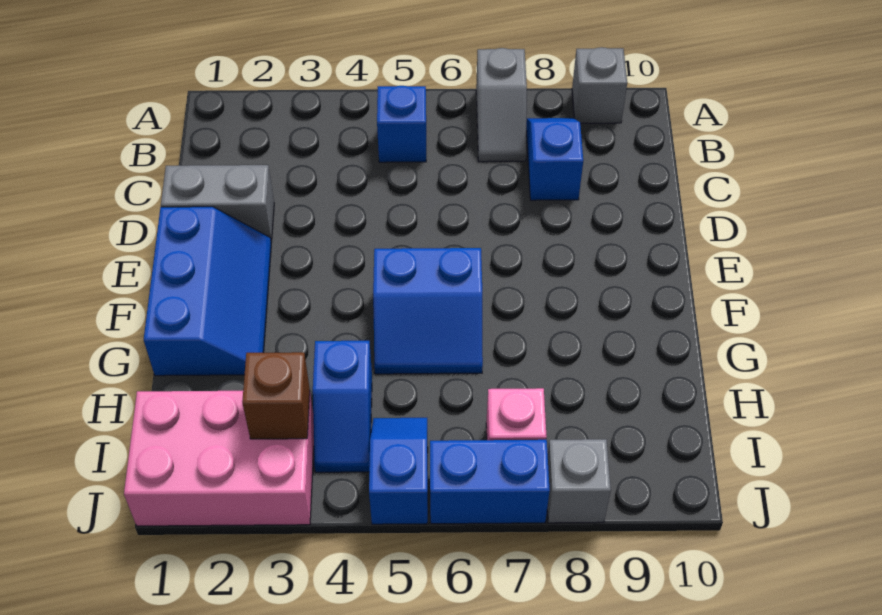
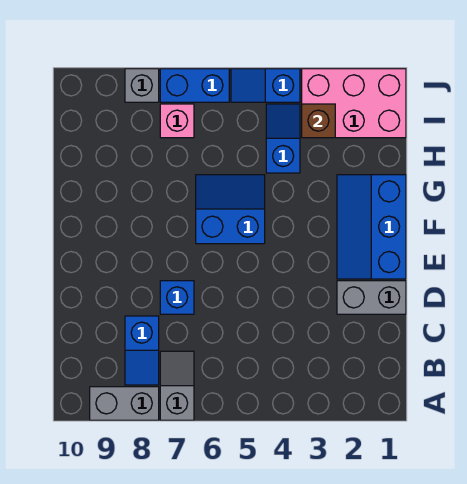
grey 1x1 brick [572,47,627,123] -> grey 1x2 brick [90,387,159,420]
blue 1x1 brick [377,86,426,162] -> blue 1x1 brick moved to [160,281,194,314]
blue 1x2 slope [369,418,428,524] -> blue 1x2 slope turned to [231,69,300,102]

